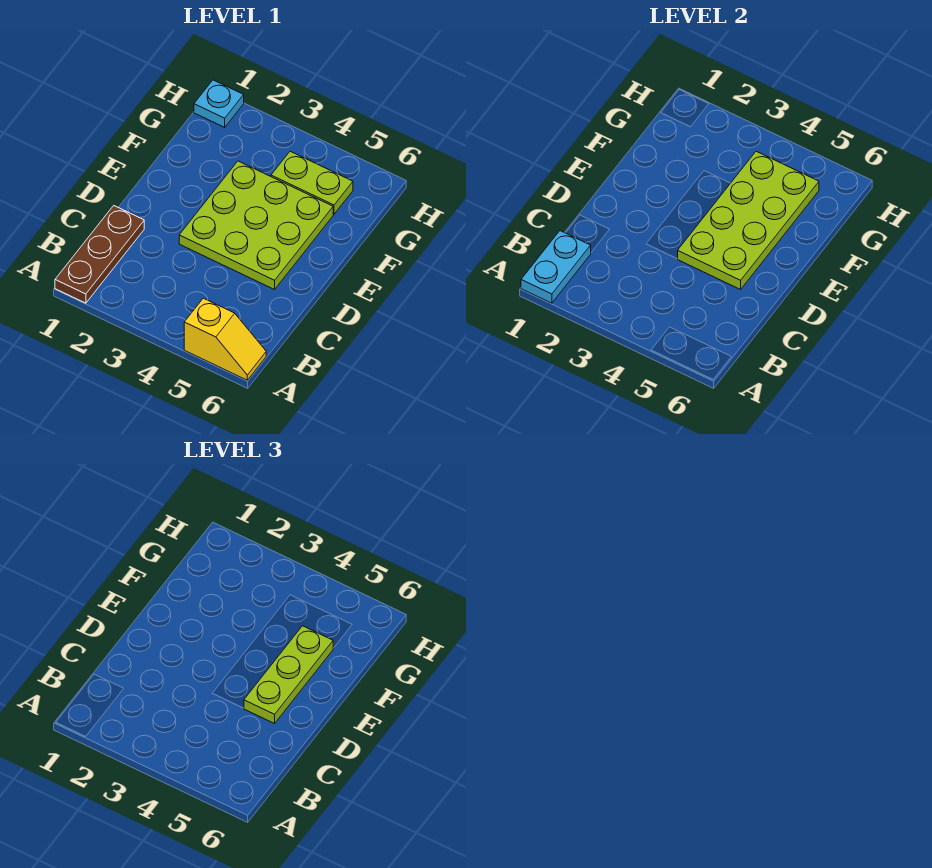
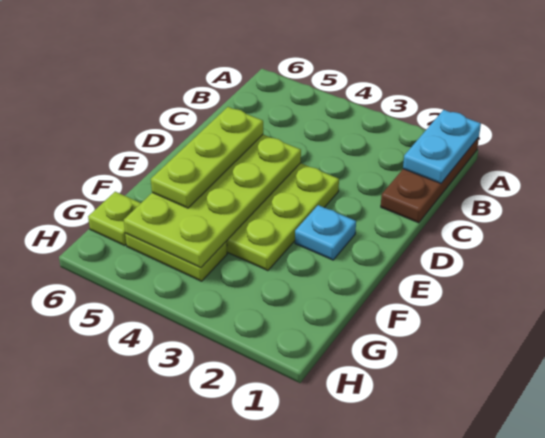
yellow 1x2 slope [184,298,266,380] -> none
none -> lime 1x1 plate [88,192,141,246]
cyan 1x1 plate [194,80,244,127] -> cyan 1x1 plate moved to [295,205,356,260]

